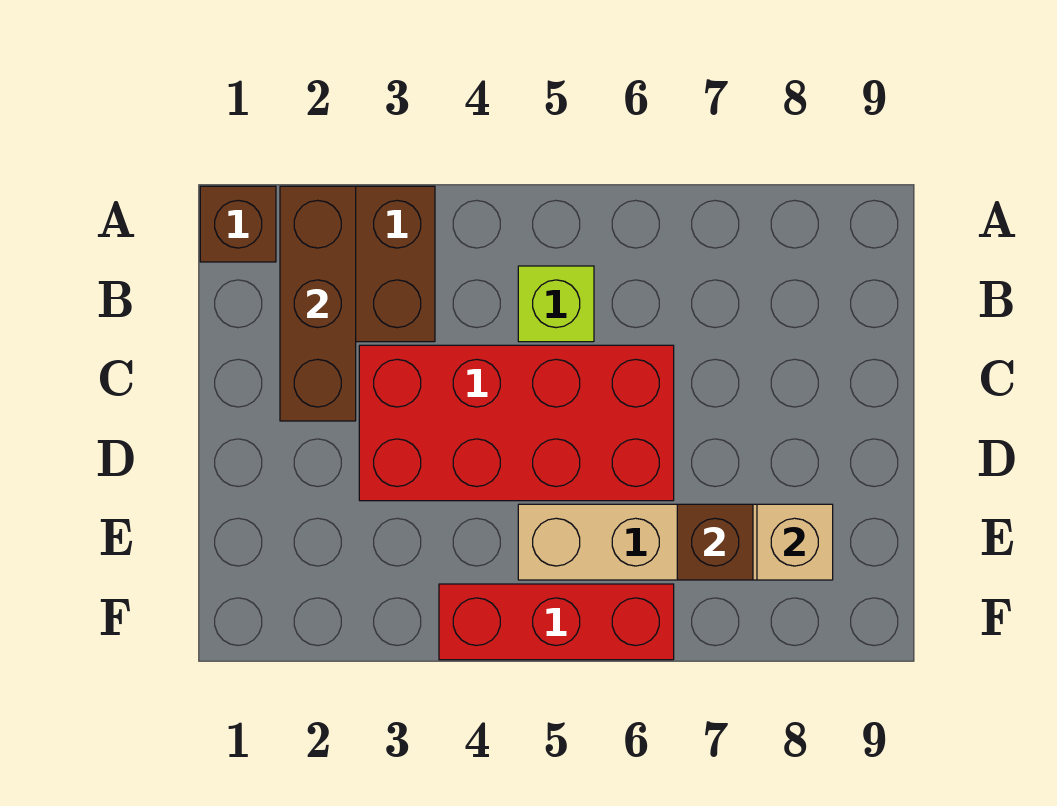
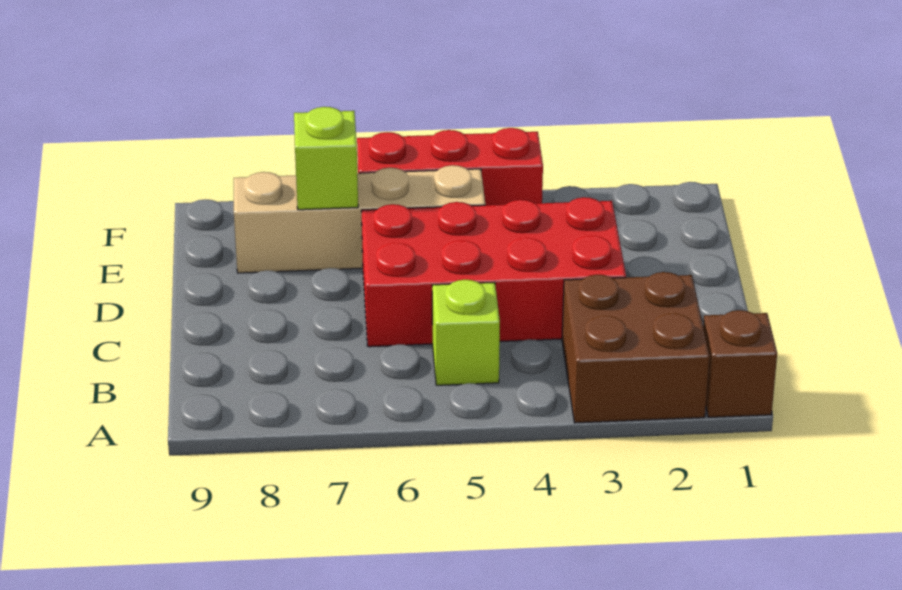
brown 1x3 brick [280,186,356,421] -> none
brown 1x1 brick [677,504,753,580] -> lime 1x1 brick [294,107,358,210]
tan 1x1 brick [757,504,833,580] -> none

